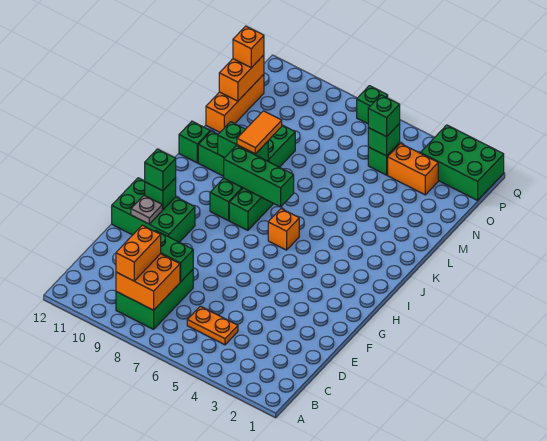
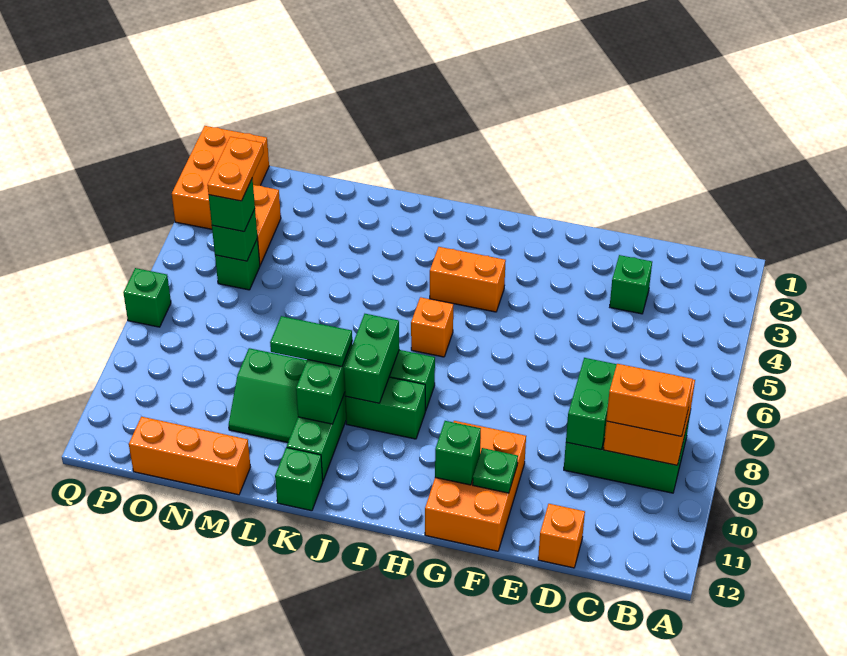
orange 1x2 plate [187,306,238,345] -> orange 1x2 plate moved to [207,137,264,201]
green 2x3 brick [112,178,195,242] -> orange 2x3 brick [425,421,526,551]
grey 1x1 plate [131,195,162,224] -> green 1x1 plate [473,448,518,493]
green 1x1 brick [145,149,176,191] -> green 1x1 brick moved to [610,255,652,314]
green 1x3 brick [224,146,294,207] -> green 1x2 brick [344,314,399,403]
orange 1x2 tile [237,111,282,154] -> green 1x2 tile [270,316,352,367]
orange 1x2 brick [219,55,264,101] -> orange 1x2 brick moved to [430,247,506,312]
orange 1x1 brick [233,26,264,68] -> orange 1x1 brick moved to [538,504,585,568]
green 2x3 brick [421,125,504,200] -> orange 2x3 brick [172,126,269,229]

